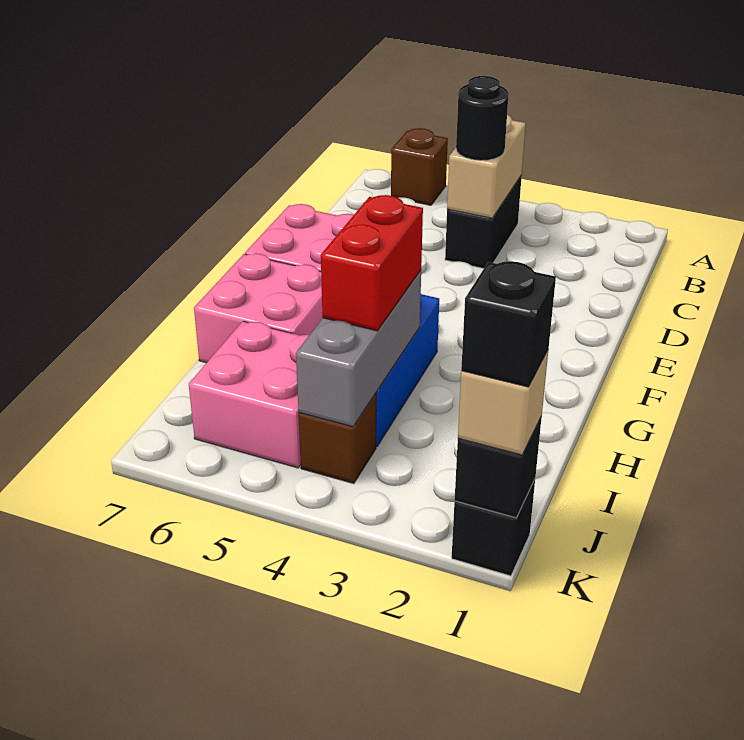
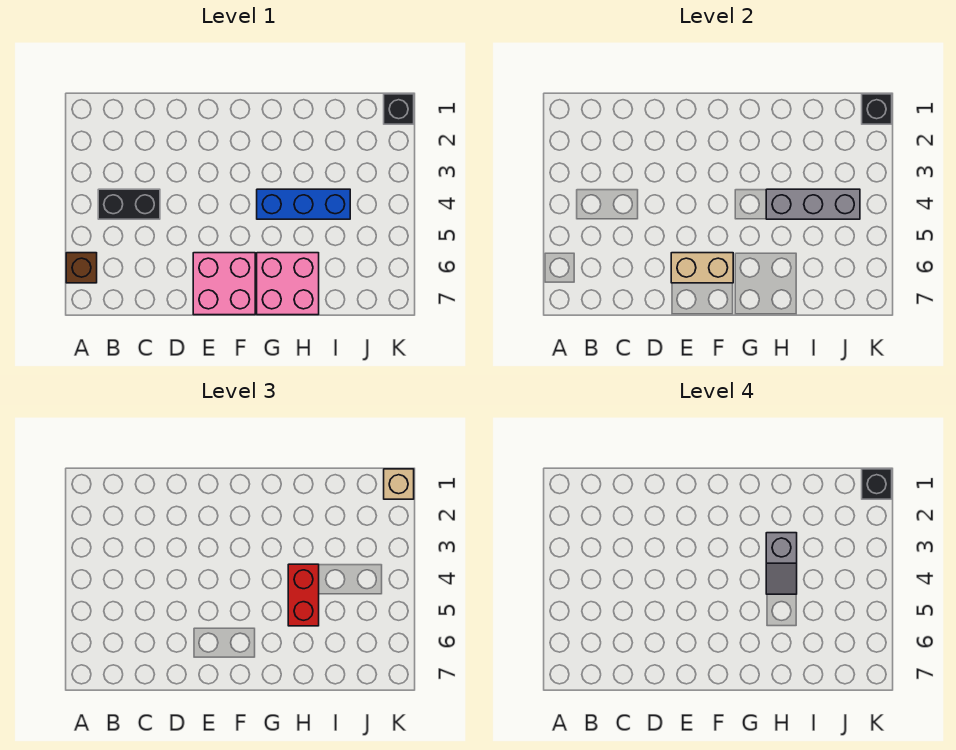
tan 1x2 brick [447,115,526,218] -> tan 1x2 brick moved to [671,253,733,283]
black 1x1 round brick [456,76,509,161] -> none
none -> grey 1x2 slope [766,533,797,594]
red 1x2 brick [321,195,423,331] -> red 1x2 brick turned to [288,564,319,626]
pink 2x2 brick [189,321,309,468] -> none
brown 1x1 brick [299,394,376,483] -> none

